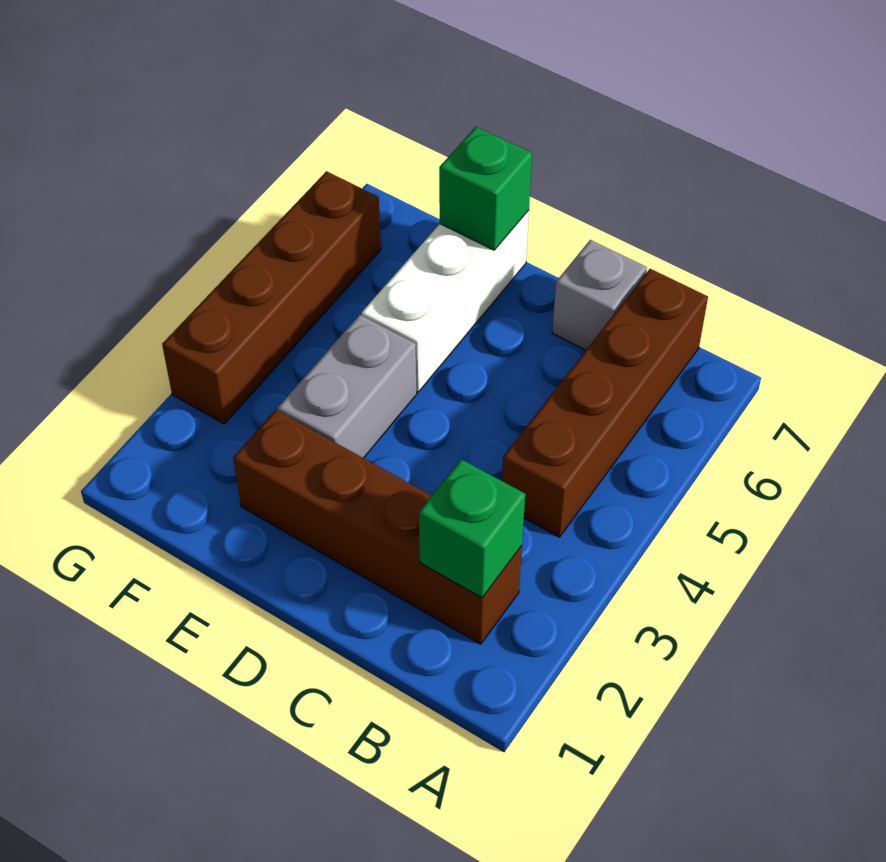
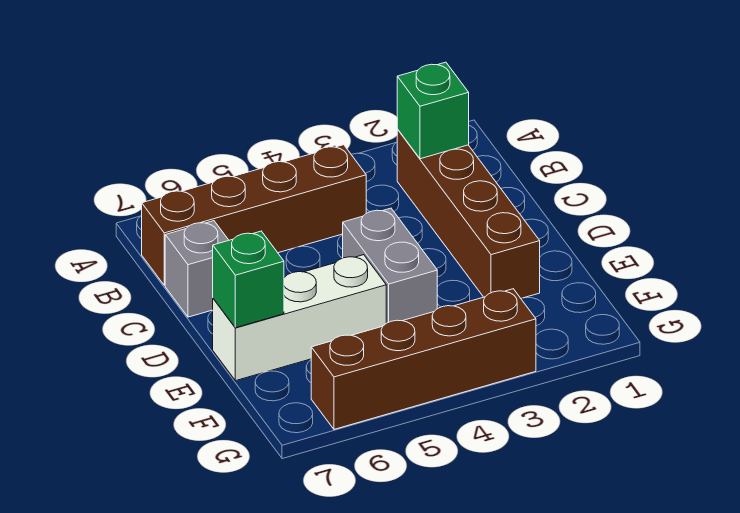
grey 1x2 brick [278,315,417,458] -> grey 1x2 brick turned to [343,208,437,323]

